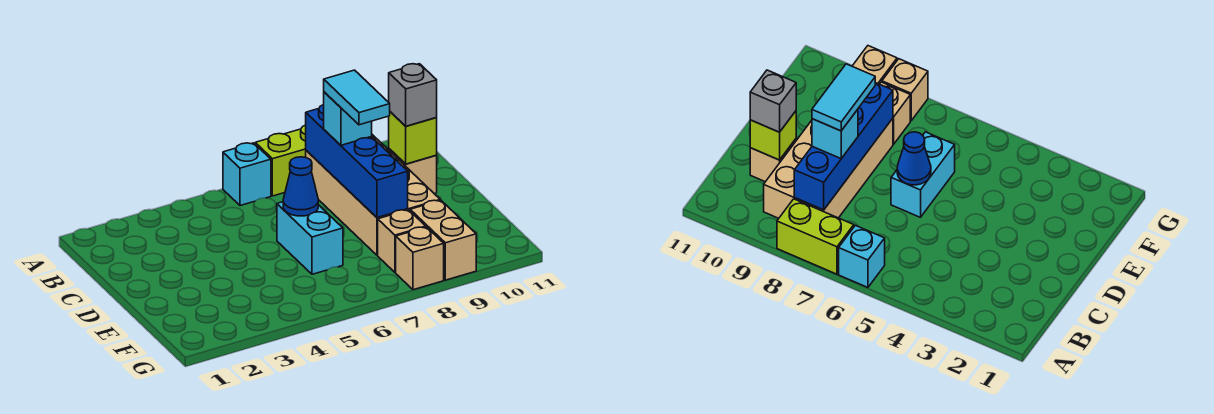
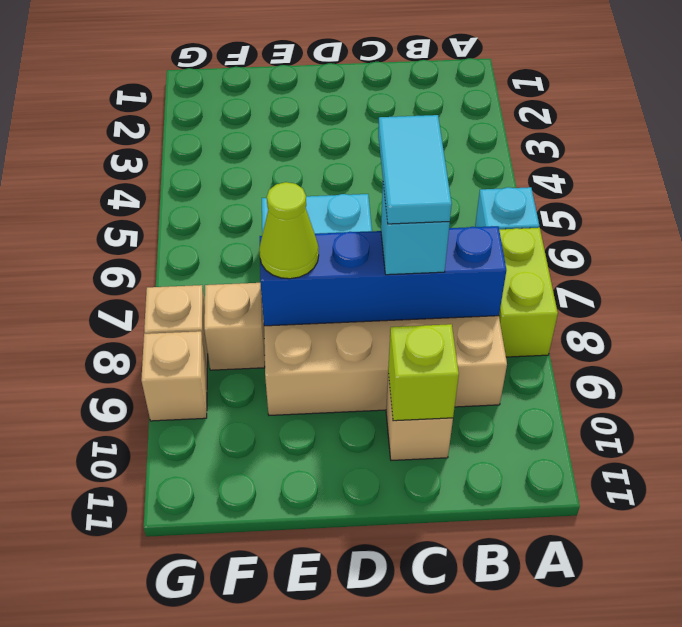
cyan 1x2 tile [324,70,390,125] -> cyan 1x2 tile turned to [378,115,452,224]
grey 1x1 brick [389,64,437,126] -> none
blue 1x1 cone [283,157,318,216] -> none
none -> lime 1x1 cone [259,182,319,279]
tan 1x2 brick [410,200,476,280] -> tan 1x1 brick [141,331,207,421]

